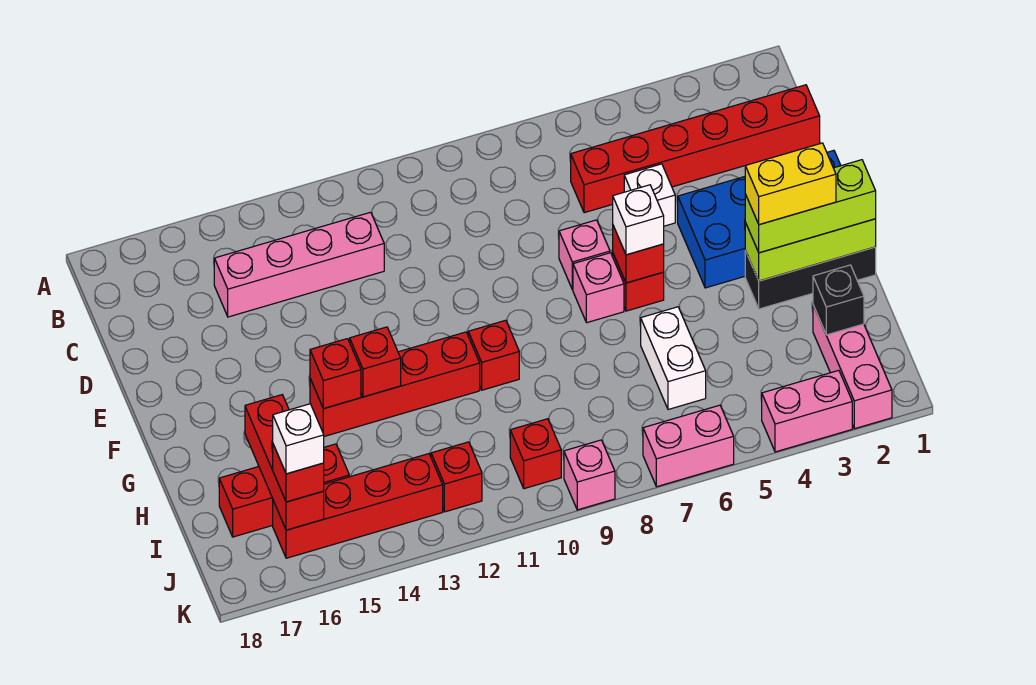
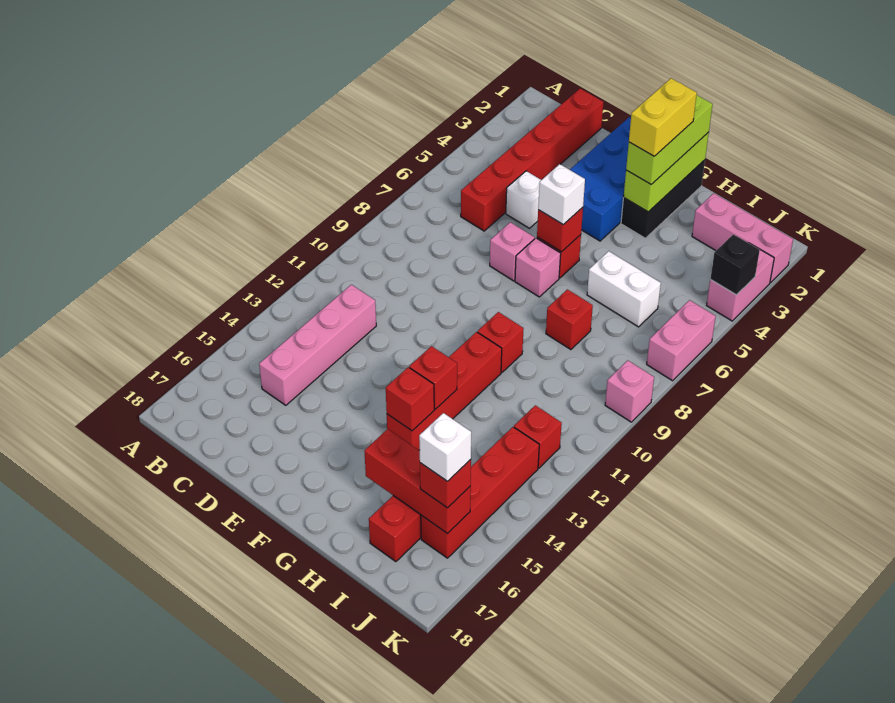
black 1x1 brick [813,265,864,335] -> black 1x1 brick moved to [710,234,760,295]
red 1x1 brick [510,419,561,489] -> red 1x1 brick moved to [546,289,593,350]

